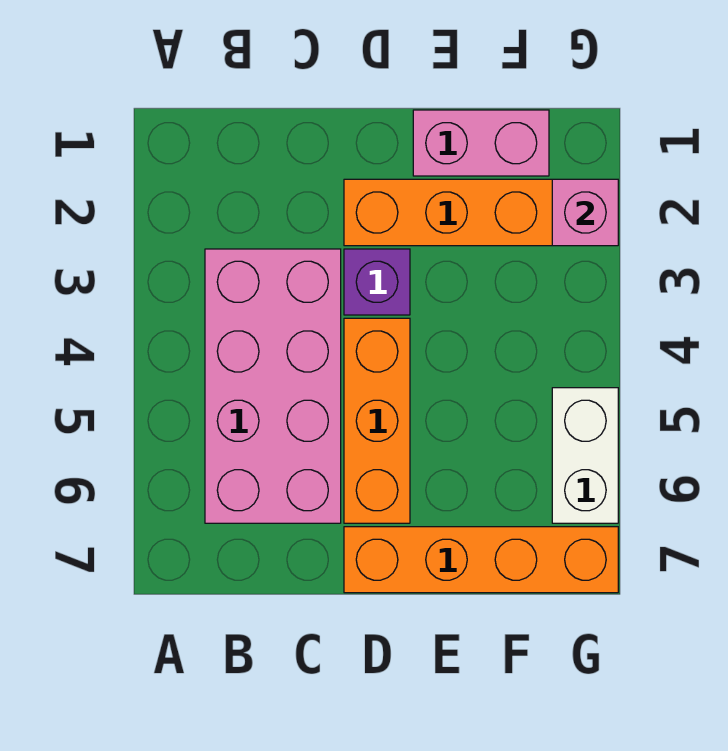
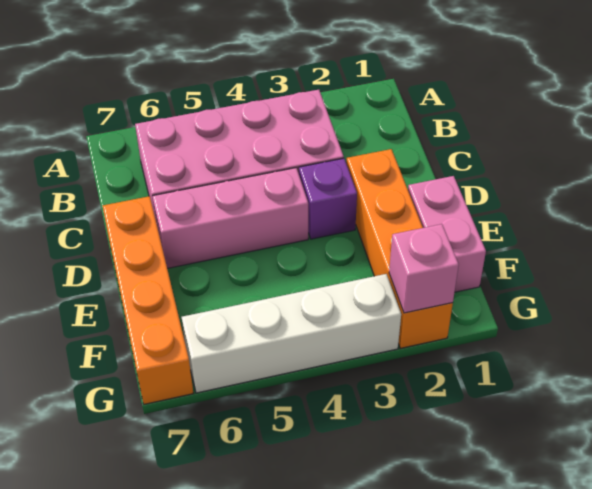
orange 1x3 brick [344,318,410,523] -> pink 1x3 brick [152,168,308,268]
white 1x2 brick [552,388,618,523] -> white 1x4 brick [182,274,401,393]

